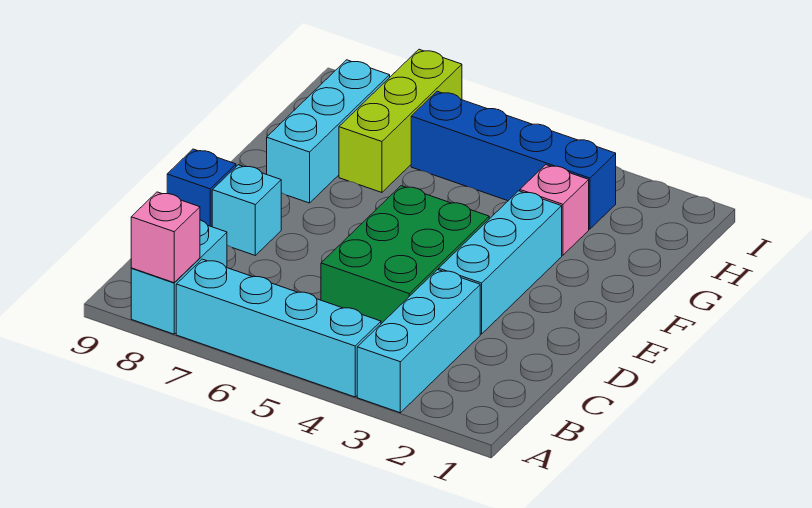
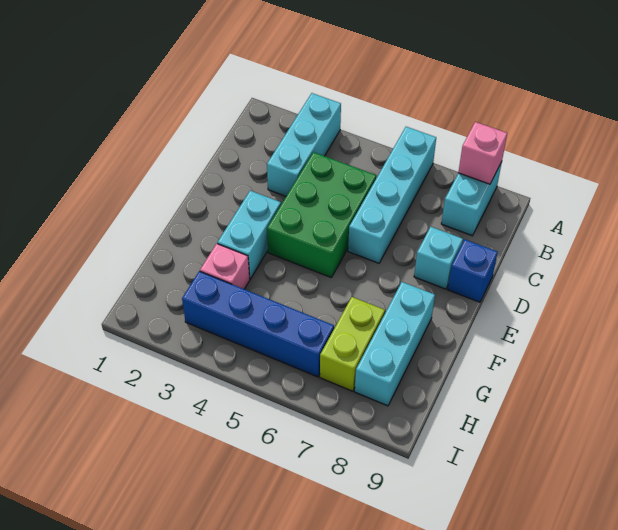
cyan 1x4 brick [176,259,381,397] -> cyan 1x4 brick turned to [348,127,436,263]
cyan 1x3 brick [439,191,562,334] -> cyan 1x2 brick [217,191,281,279]
lime 1x3 brick [339,49,462,193] -> lime 1x2 brick [320,297,385,391]

